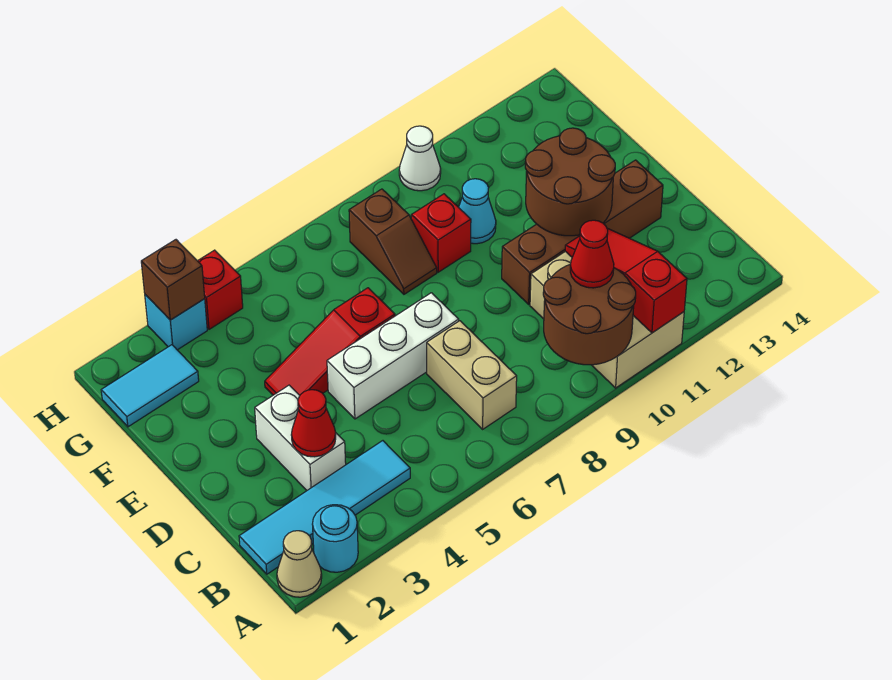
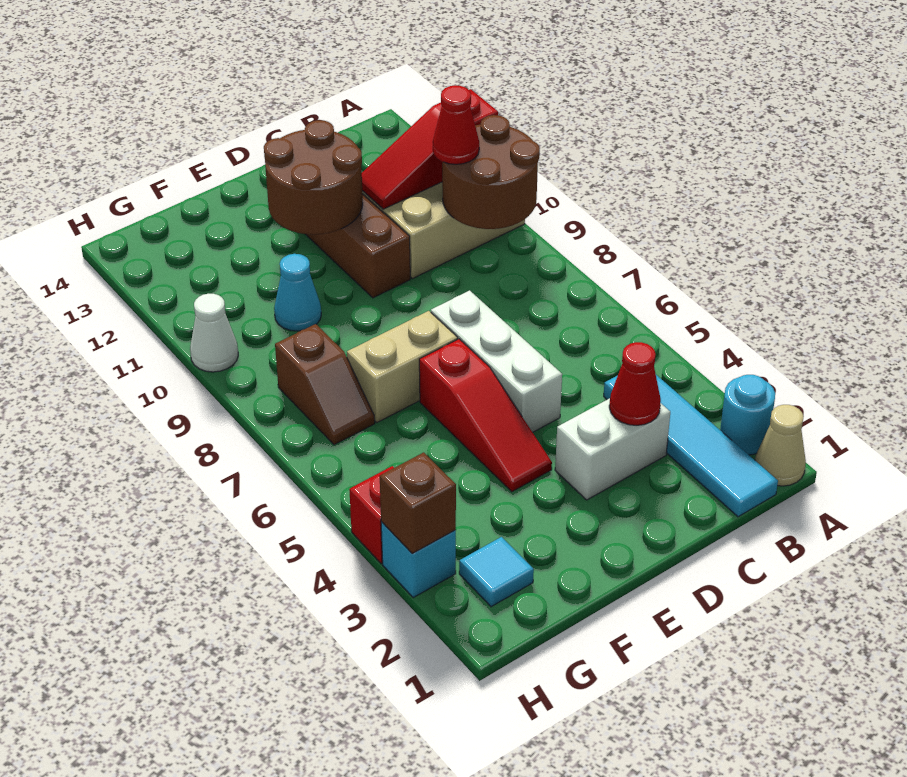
tan 1x2 brick [427,321,517,429] -> tan 1x2 brick moved to [347,311,458,422]
brown 1x2 slope [349,189,437,294] -> brown 1x2 slope turned to [275,324,375,445]
red 1x1 brick [411,194,471,272] -> none
cyan 1x2 tile [101,345,199,427] -> cyan 1x1 tile [459,537,534,607]

